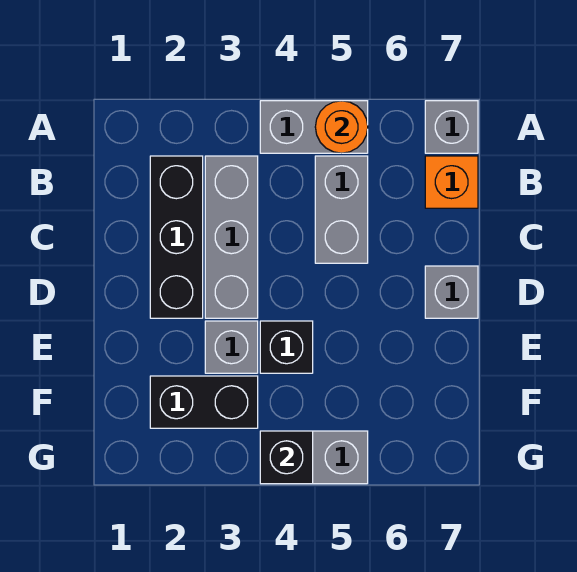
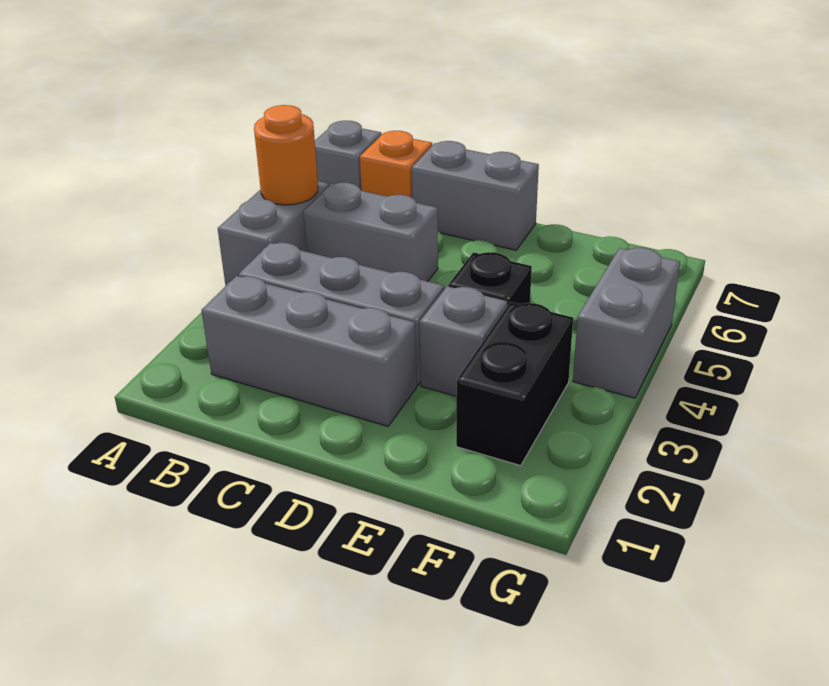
black 1x3 brick [150,156,203,318] -> grey 1x3 brick [202,276,417,426]
grey 1x1 brick [425,266,478,318] -> grey 1x2 brick [412,141,539,250]
black 1x1 brick [260,431,313,484] -> none

